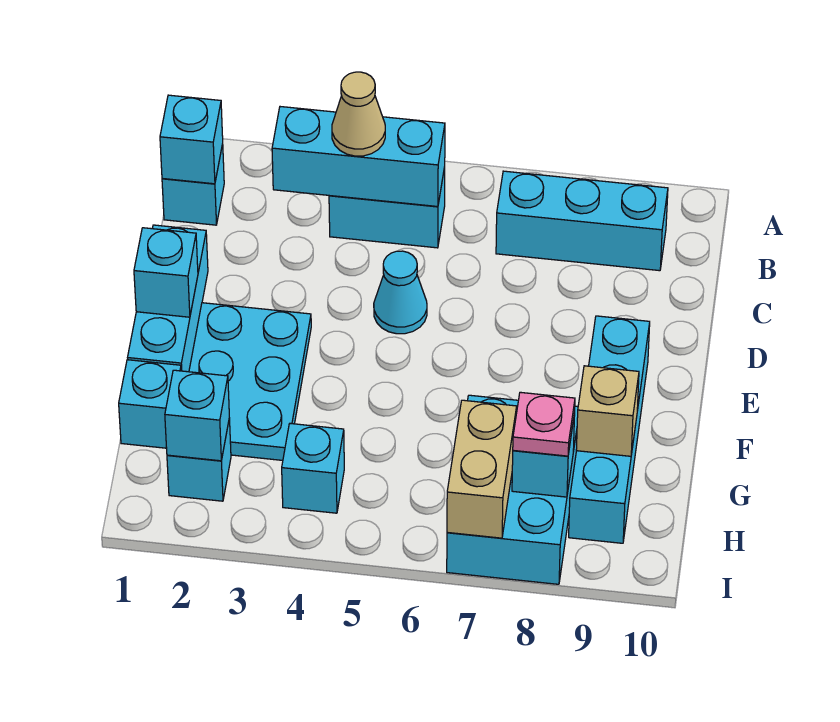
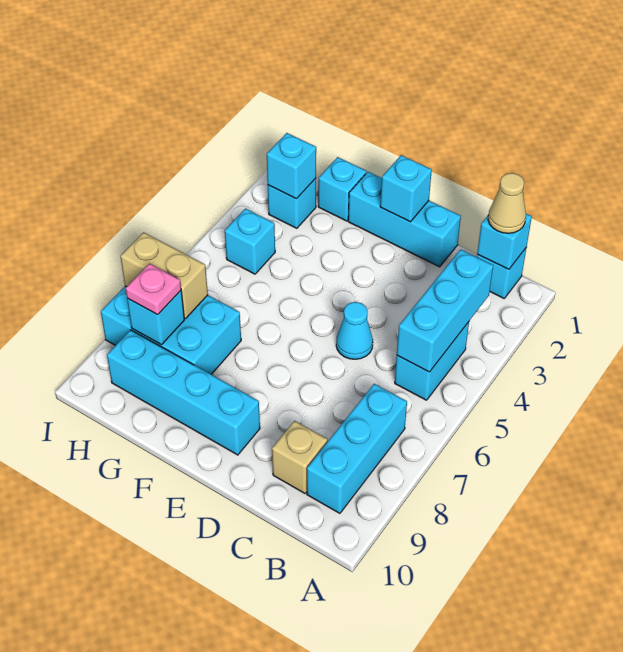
tan 1x1 cone [332,72,385,156] -> tan 1x1 cone moved to [488,173,526,233]
cyan 2x3 plate [189,303,311,460] -> none
tan 1x1 brick [576,366,639,456] -> tan 1x1 brick moved to [272,421,327,493]

